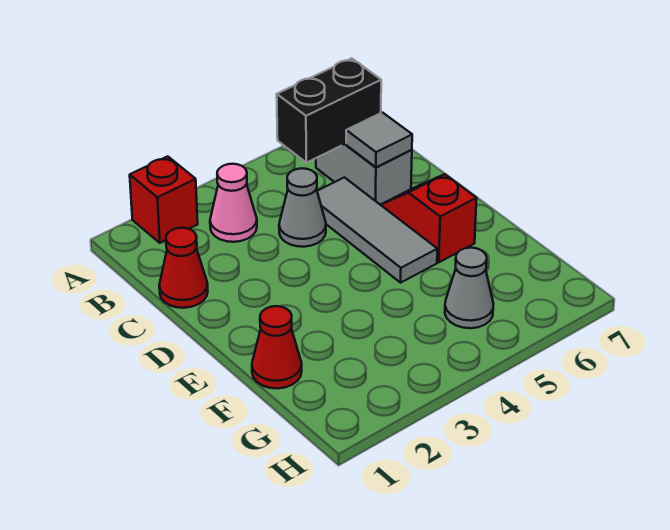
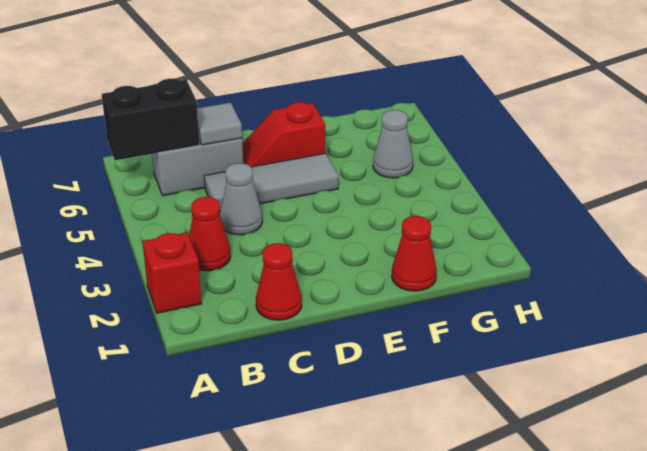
pink 1x1 cone [210,164,257,242] -> red 1x1 cone [189,197,231,271]
black 1x2 brick [277,58,381,163] -> black 1x2 brick turned to [102,79,200,160]

